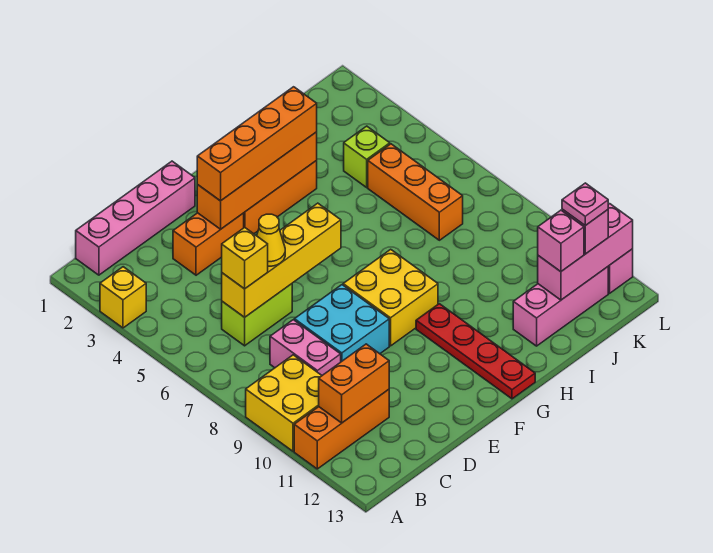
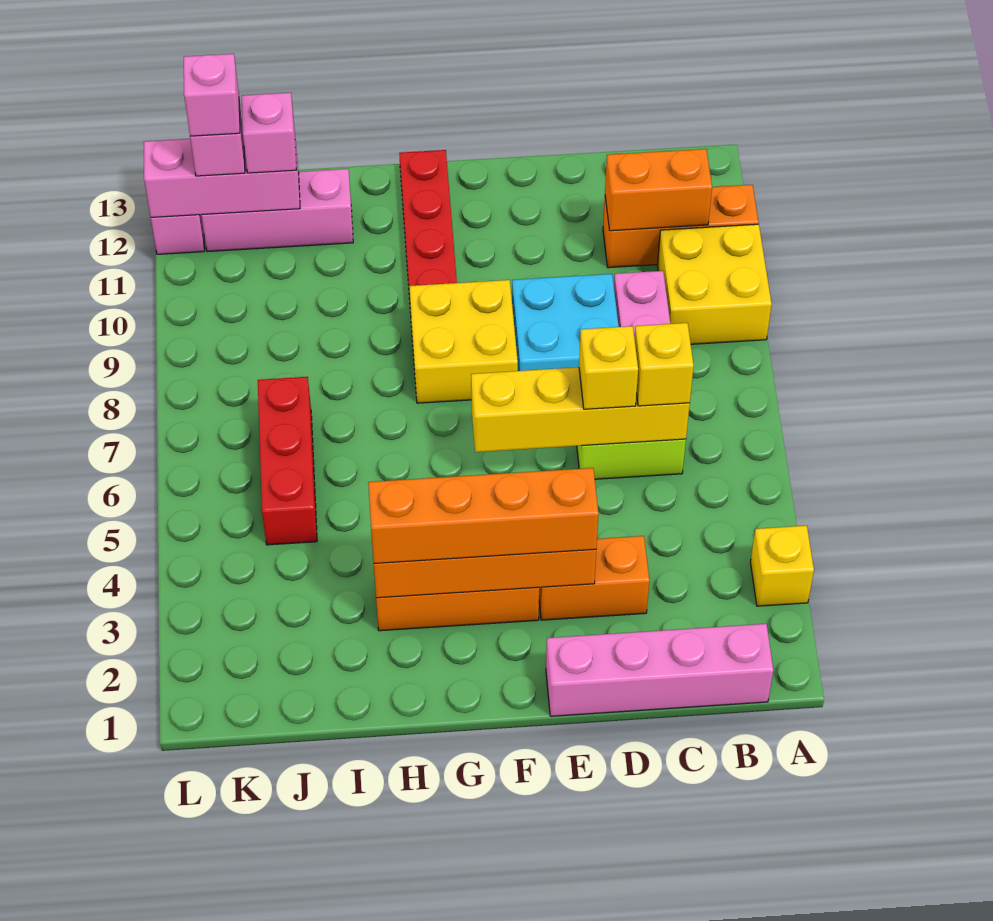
yellow 1x1 cone [257,214,285,266] -> yellow 1x1 brick [579,326,638,409]
lime 1x1 brick [344,126,390,187] -> none
orange 1x3 brick [368,144,463,240] -> red 1x3 brick [258,377,317,545]
pink 1x1 plate [562,183,608,226] -> pink 1x1 brick [184,54,240,136]

